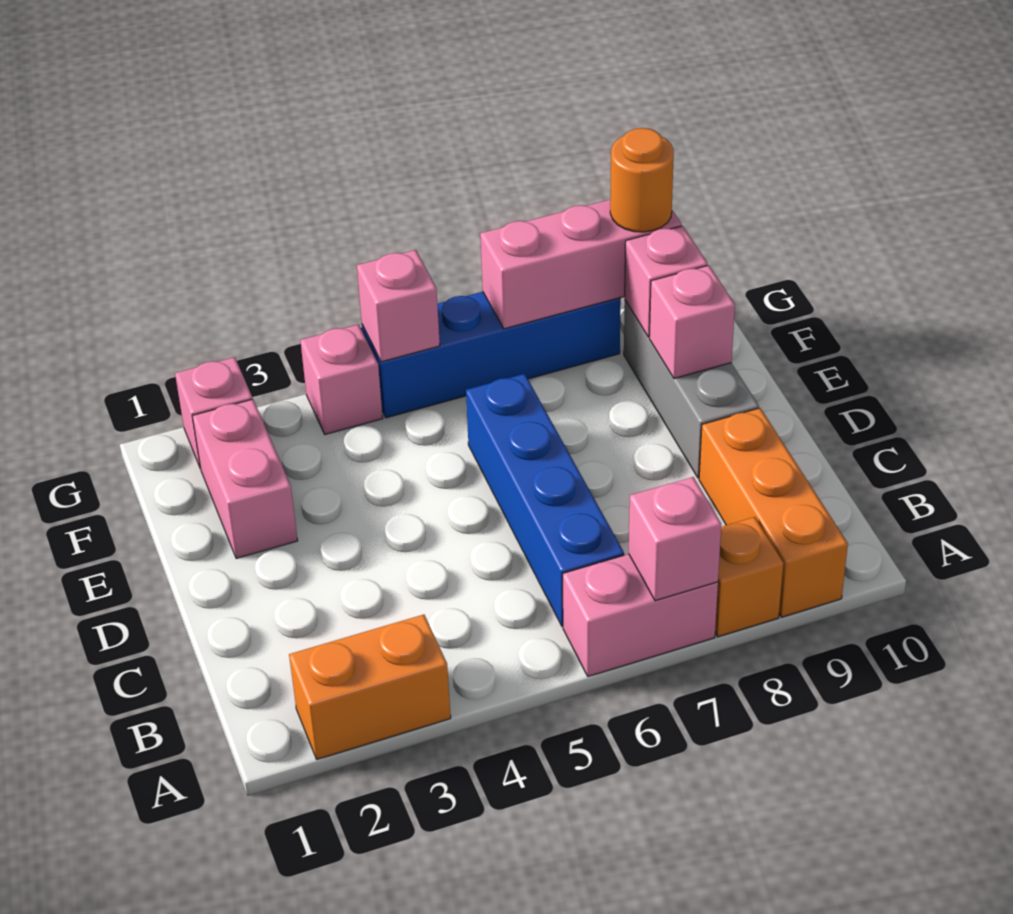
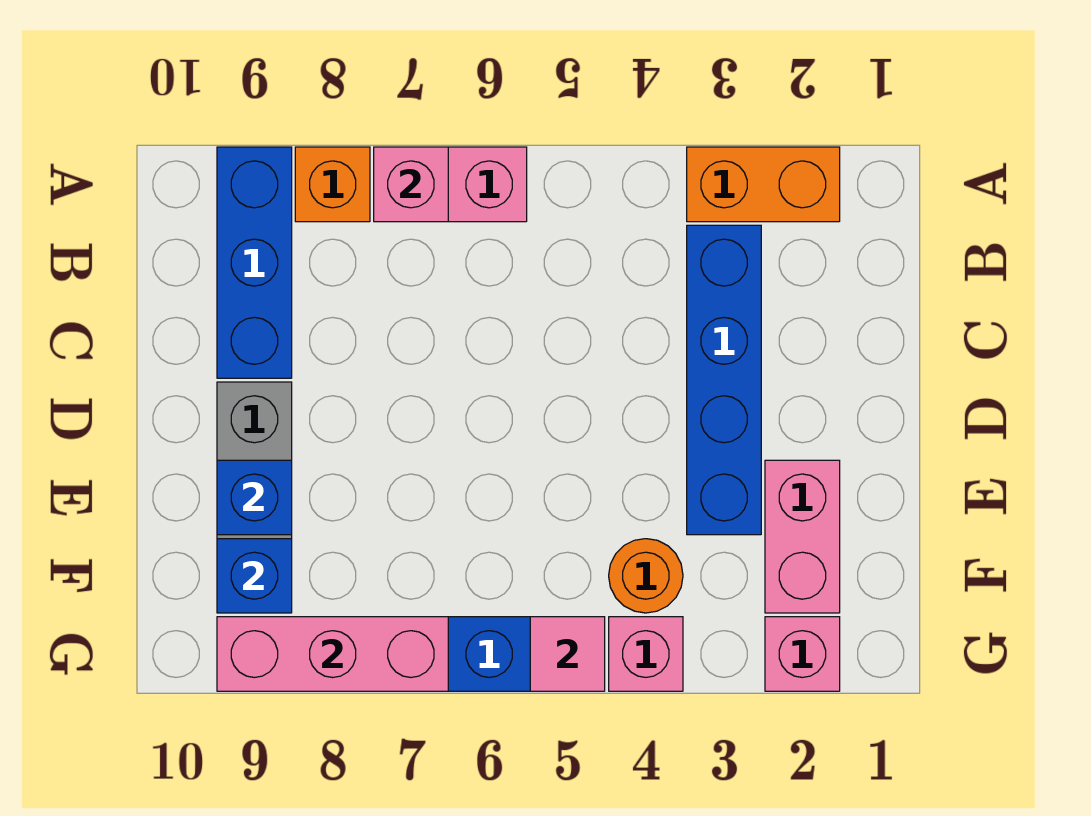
orange 1x3 brick [699,408,848,617] -> blue 1x3 brick [217,147,292,378]
blue 1x4 brick [466,374,624,626] -> blue 1x4 brick moved to [687,225,761,535]
pink 1x1 brick [649,265,735,379] -> blue 1x1 brick [217,460,292,535]
pink 1x1 brick [625,226,708,337] -> blue 1x1 brick [217,539,292,613]
pink 1x1 brick [357,250,440,362] -> pink 1x1 tile [530,617,605,691]
orange 1x1 round brick [610,128,674,232] -> orange 1x1 round brick moved to [609,539,683,613]

